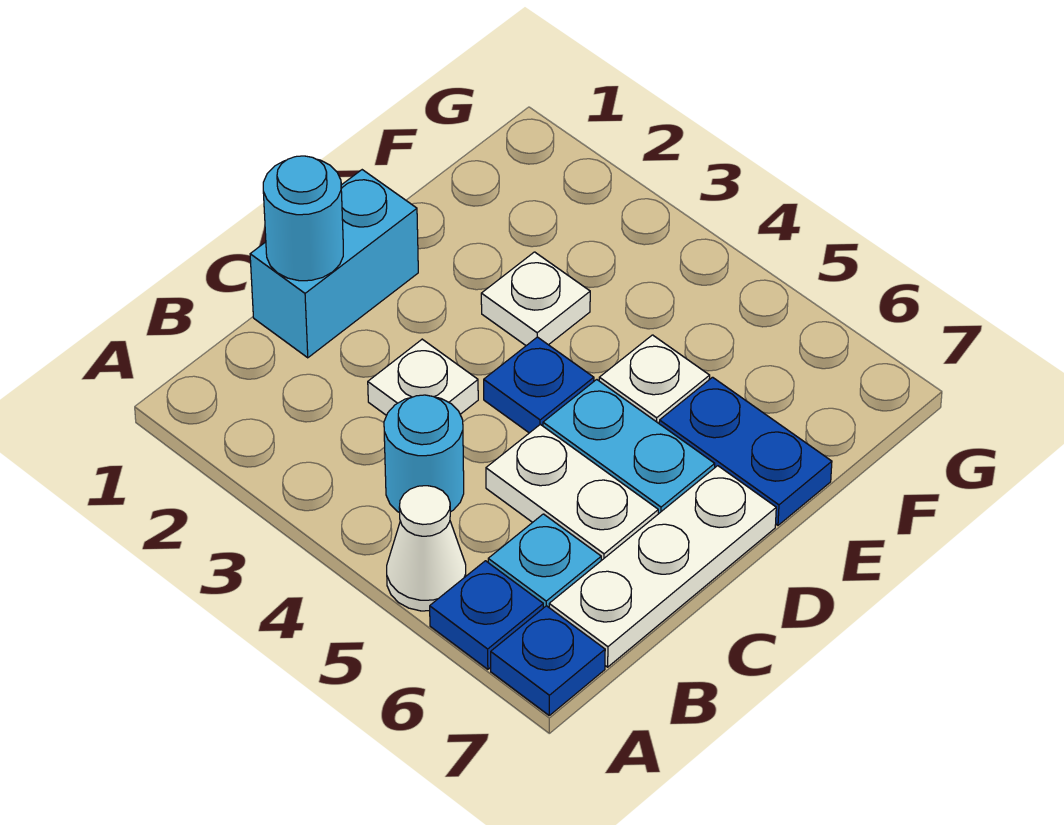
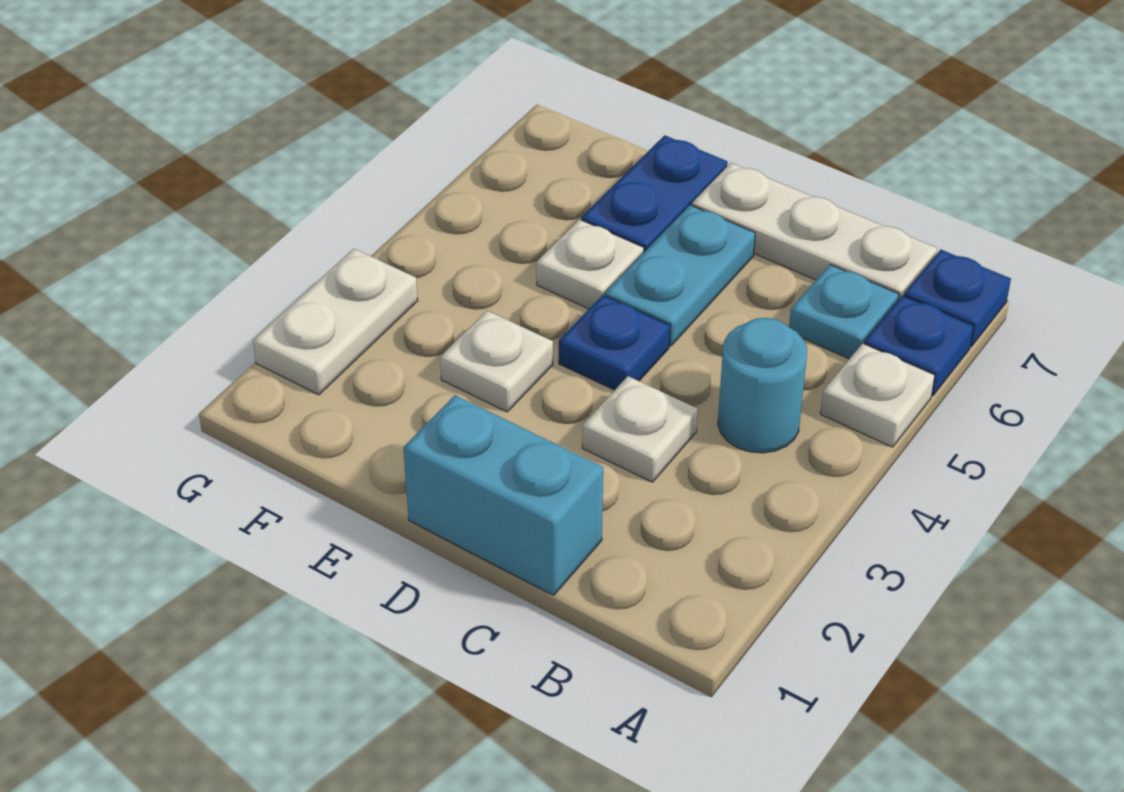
white 1x1 cone [387,486,466,611] -> white 1x1 plate [820,343,935,447]
cyan 1x1 round brick [263,156,343,281] -> none
white 1x2 plate [486,424,658,561] -> white 1x2 plate moved to [253,249,418,395]

